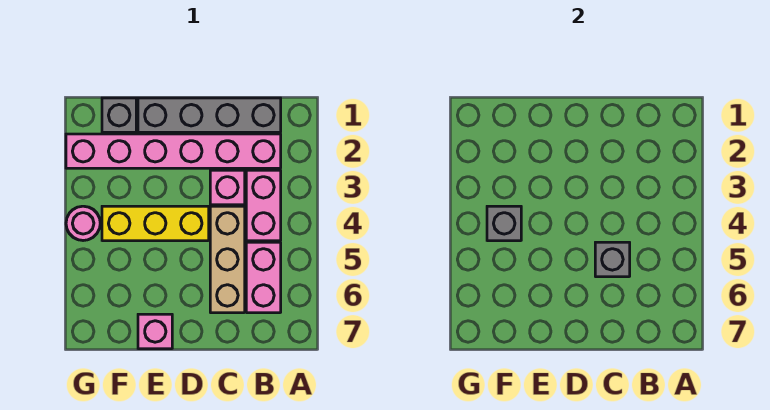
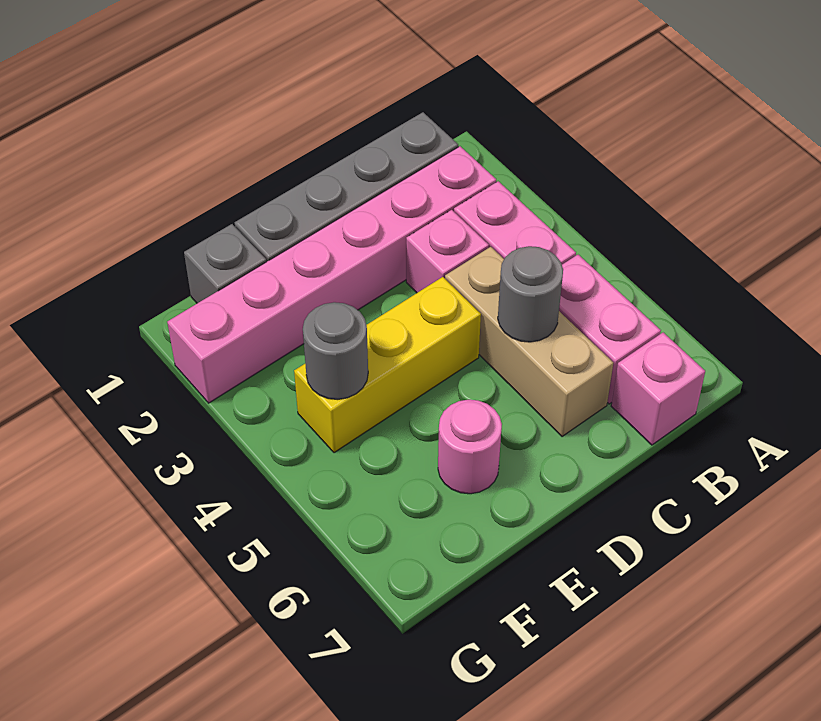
grey 1x1 brick [595,242,630,277] -> grey 1x1 round brick [498,246,563,342]
pink 1x1 brick [138,314,172,349] -> pink 1x1 brick moved to [611,333,705,445]
grey 1x1 brick [487,206,521,241] -> grey 1x1 round brick [303,302,368,399]
pink 1x1 round brick [66,206,100,241] -> pink 1x1 round brick moved to [438,400,502,494]

